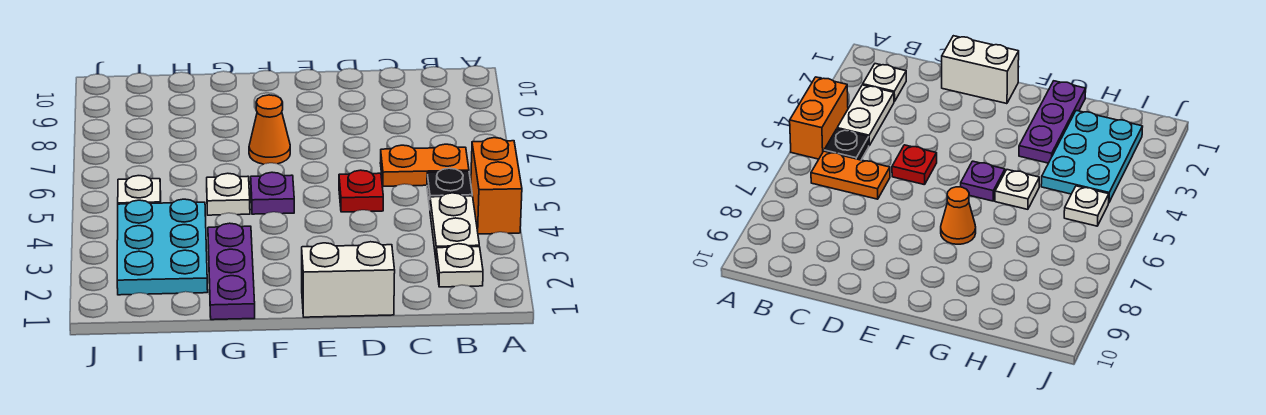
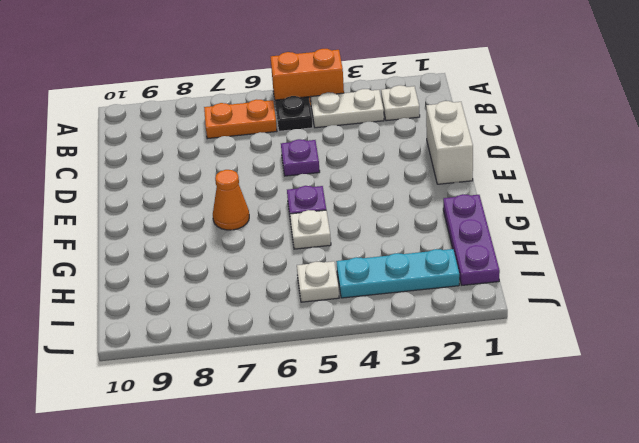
orange 1x2 plate [380,144,469,186] -> orange 1x2 plate turned to [204,99,277,139]
red 1x1 plate [339,170,383,212] -> purple 1x1 plate [281,139,320,176]
purple 1x3 plate [208,223,255,320] -> purple 1x3 plate turned to [443,194,500,285]
cyan 2x3 plate [117,199,208,295] -> cyan 1x3 plate [336,249,459,298]

